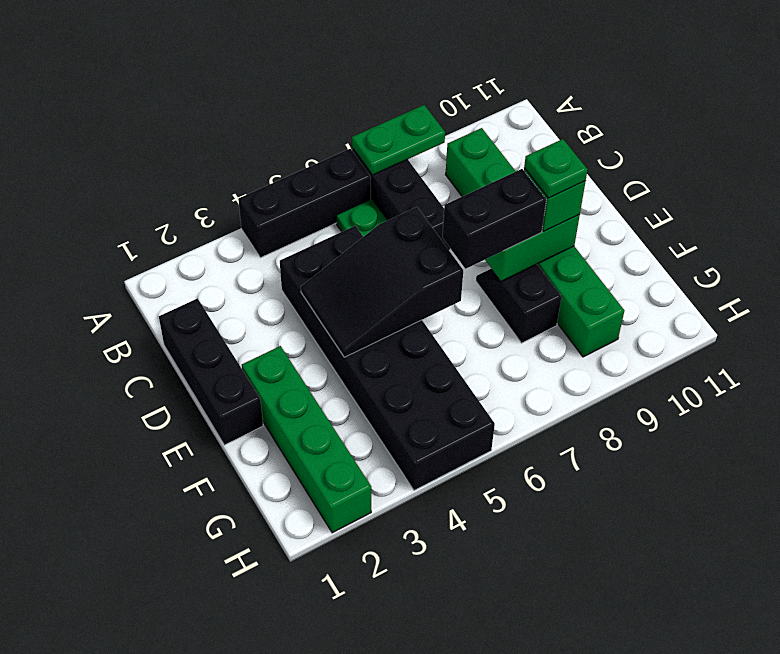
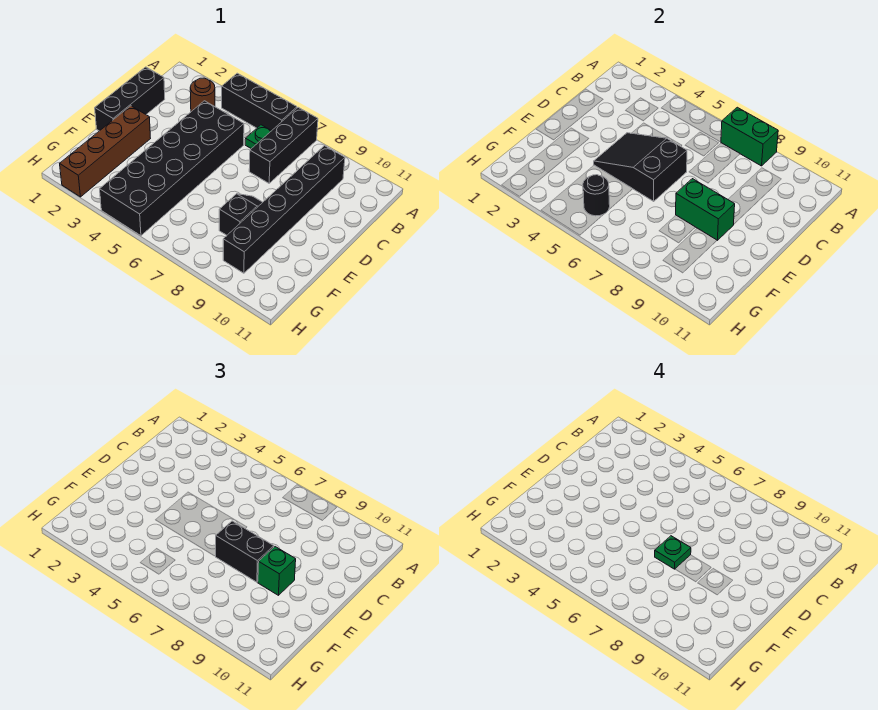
green 1x2 plate [352,105,445,175] -> green 1x2 brick [721,107,778,166]
none -> brown 1x1 round brick [190,78,215,111]
green 1x6 brick [446,128,624,357] -> black 1x6 brick [223,146,345,273]
green 1x4 brick [242,346,371,533] -> brown 1x4 brick [60,106,151,197]
green 1x1 plate [524,139,588,198] -> green 1x1 plate moved to [655,536,691,569]
none -> black 1x1 round brick [583,175,610,216]

